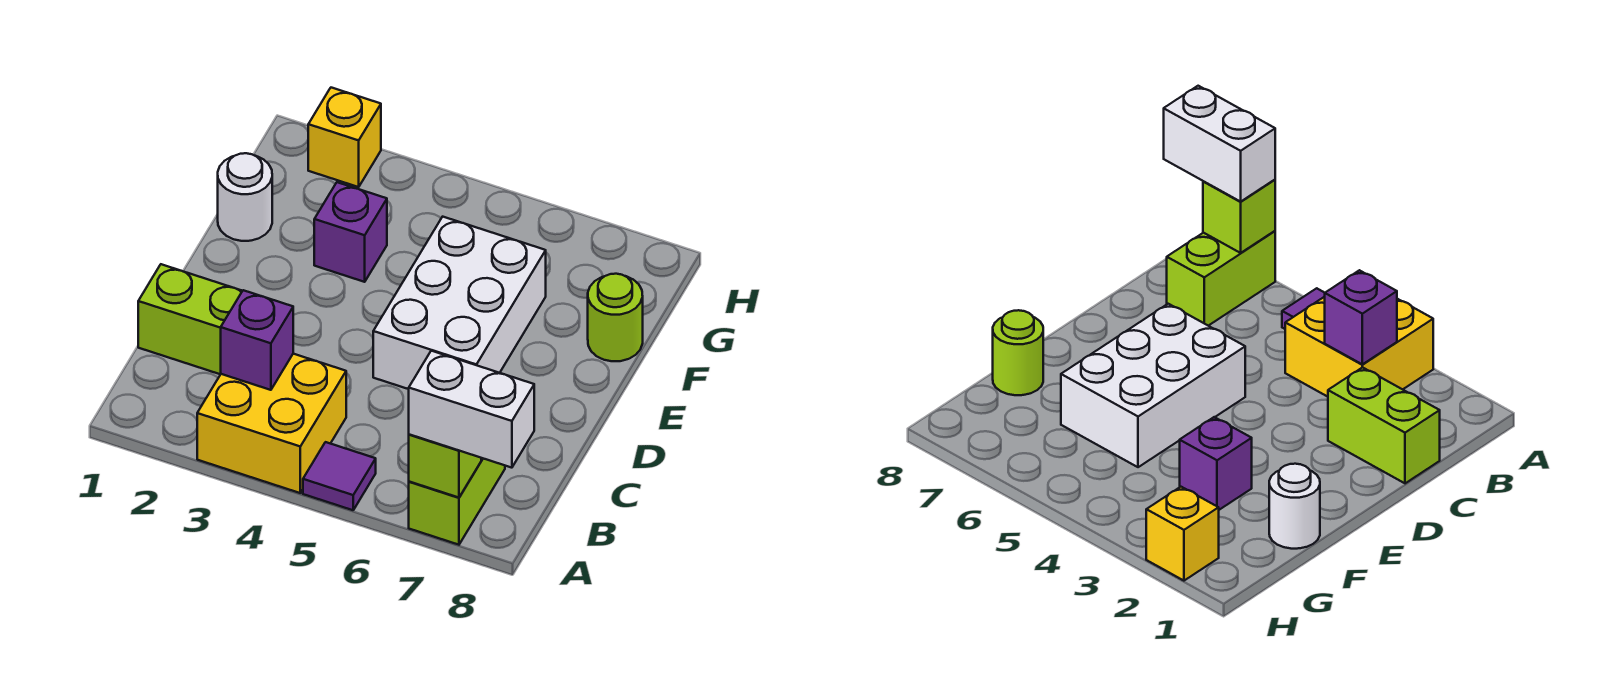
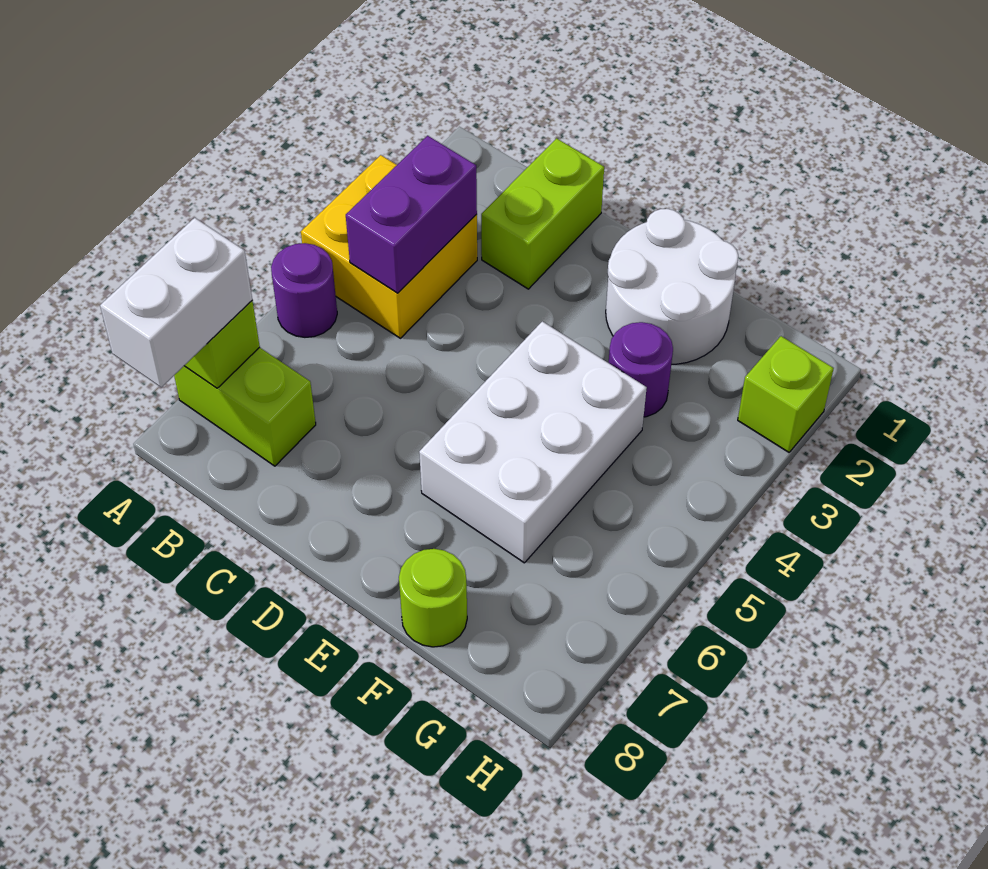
purple 1x1 tile [303,442,376,510] -> purple 1x1 round brick [271,243,337,337]
purple 1x1 brick [221,290,293,390] -> purple 1x2 brick [346,136,477,293]
white 2x3 brick [373,217,546,389] -> white 2x3 brick turned to [419,321,647,563]
white 1x1 round brick [218,153,272,241] -> white 2x2 round brick [606,209,738,364]
purple 1x1 brick [314,182,387,282] -> purple 1x1 round brick [609,322,673,417]
yellow 1x1 brick [308,88,381,187] -> lime 1x1 brick [738,336,834,452]

